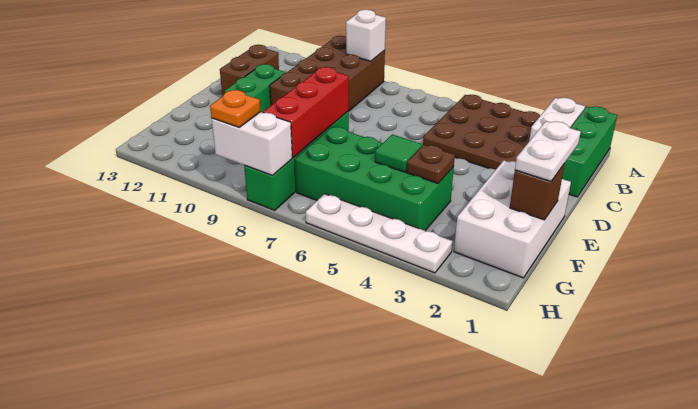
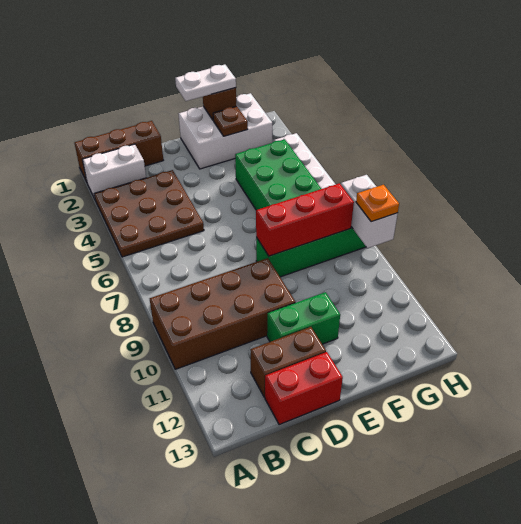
green 1x3 brick [562,106,617,197] -> brown 1x3 brick [75,121,163,182]
white 1x1 brick [346,10,386,61] -> none
none -> red 1x2 brick [265,352,343,425]
brown 1x1 plate [407,145,455,183] -> brown 1x1 plate moved to [213,106,248,136]
green 1x1 tile [375,134,422,172] -> none

